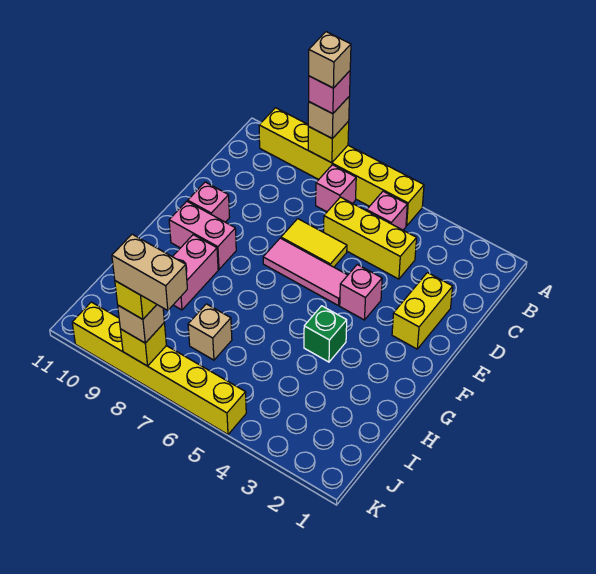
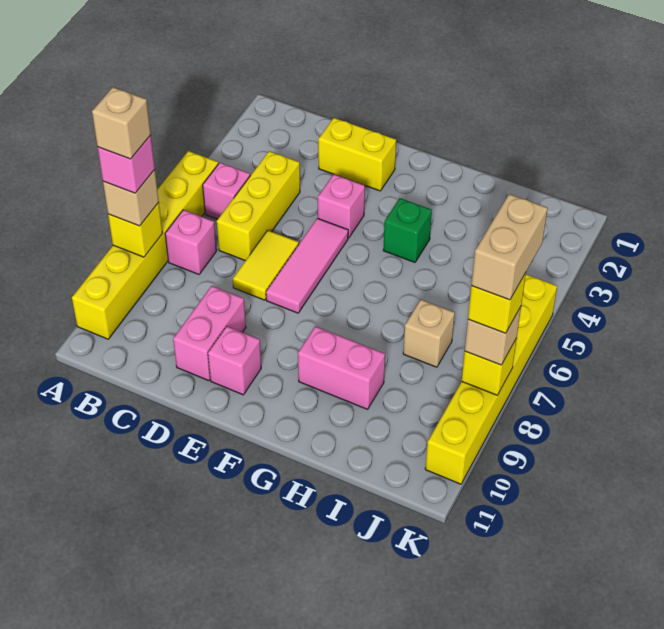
pink 1x2 brick [169,201,236,269] -> pink 1x2 brick moved to [173,286,246,381]

